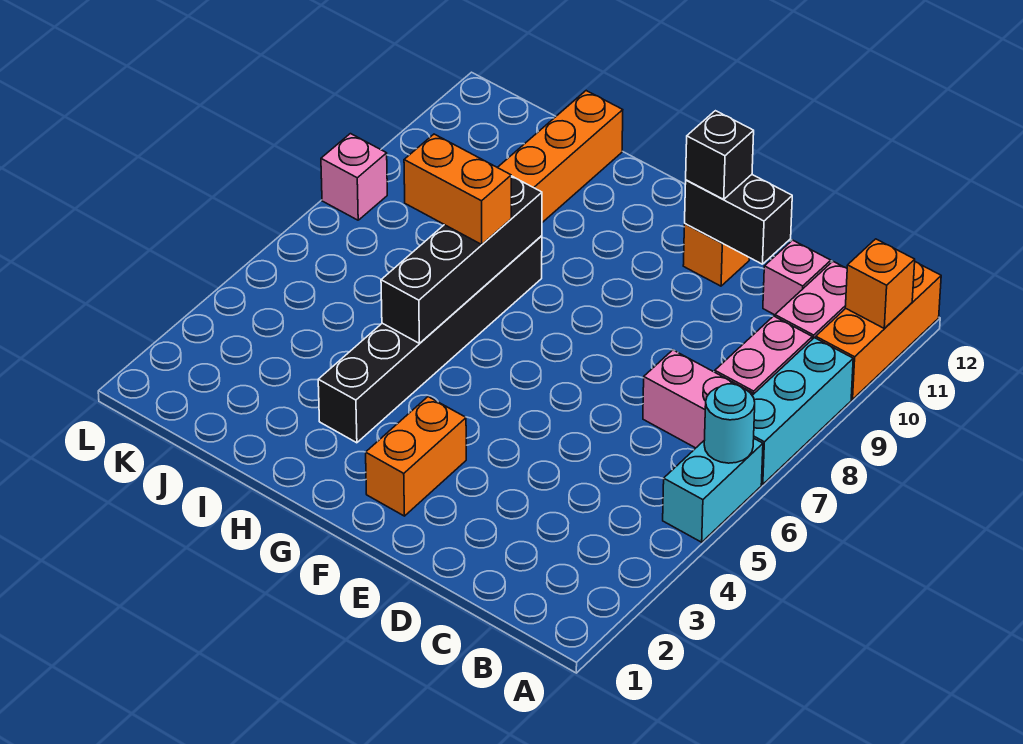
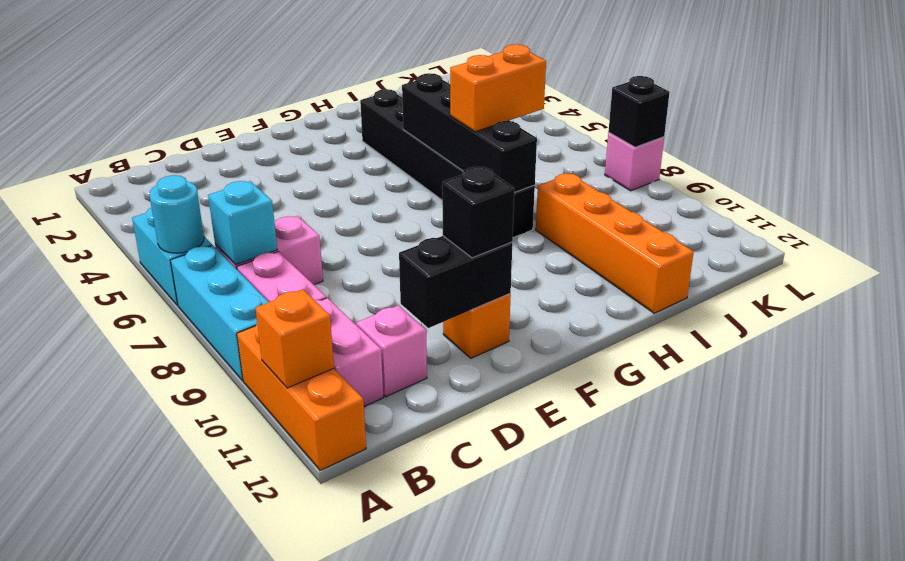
none -> cyan 1x1 brick [208,181,277,265]
orange 1x2 brick [366,397,466,516] -> none
none -> black 1x1 brick [608,76,670,147]

